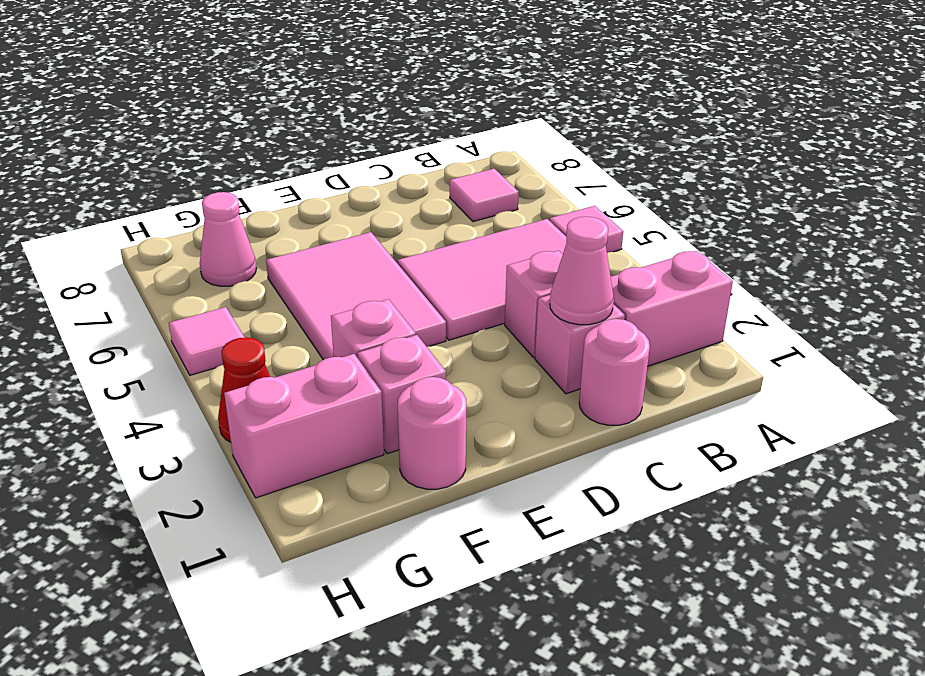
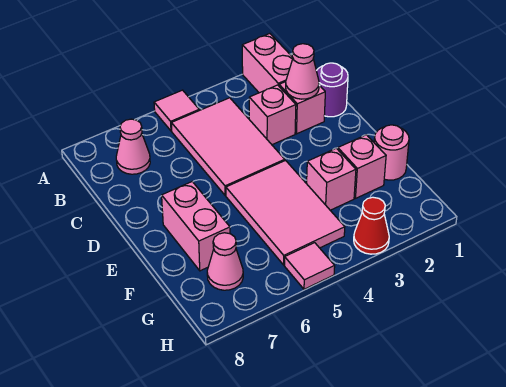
pink 1x1 tile [450,169,519,222] -> pink 1x1 cone [116,119,150,174]
pink 1x1 round brick [579,319,650,425] -> purple 1x1 round brick [316,63,348,117]
pink 2x3 tile [266,232,446,360] -> pink 2x3 tile turned to [226,161,345,265]
pink 1x2 brick [224,354,384,498] -> pink 1x2 brick moved to [162,182,230,271]

